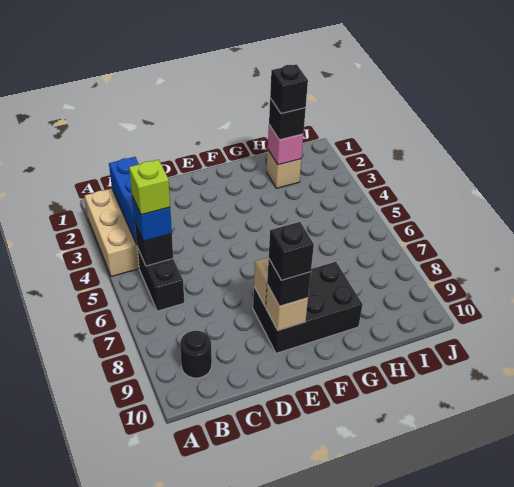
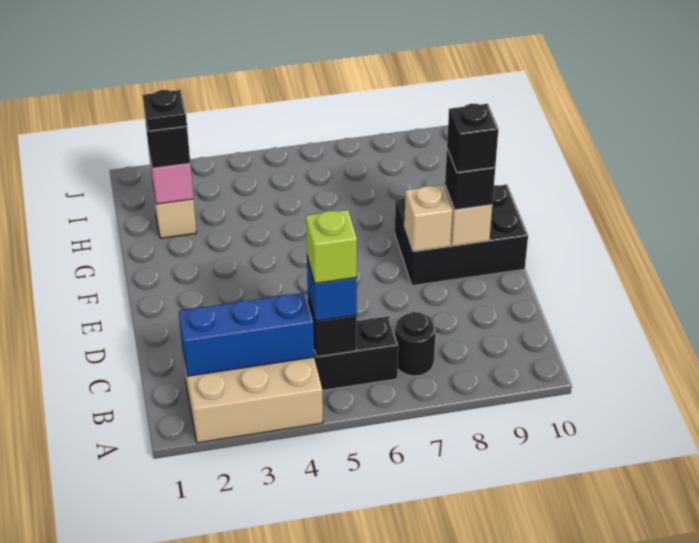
black 1x1 round brick [180,331,212,378] -> black 1x1 round brick moved to [395,312,436,376]
black 2x3 brick [253,262,363,353] -> black 2x3 brick turned to [395,185,528,286]
black 1x1 brick [270,64,308,113] -> black 1x1 plate [143,90,187,131]

